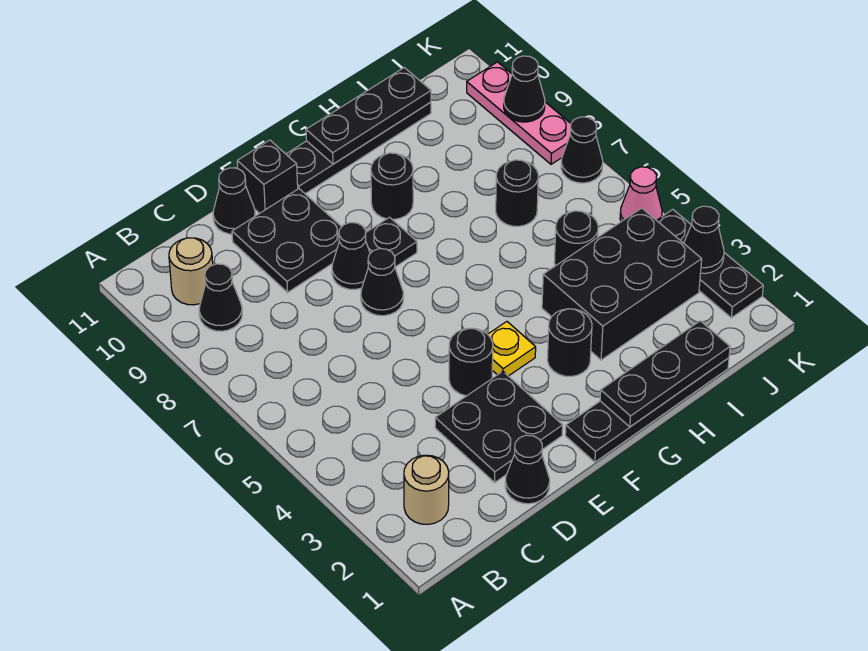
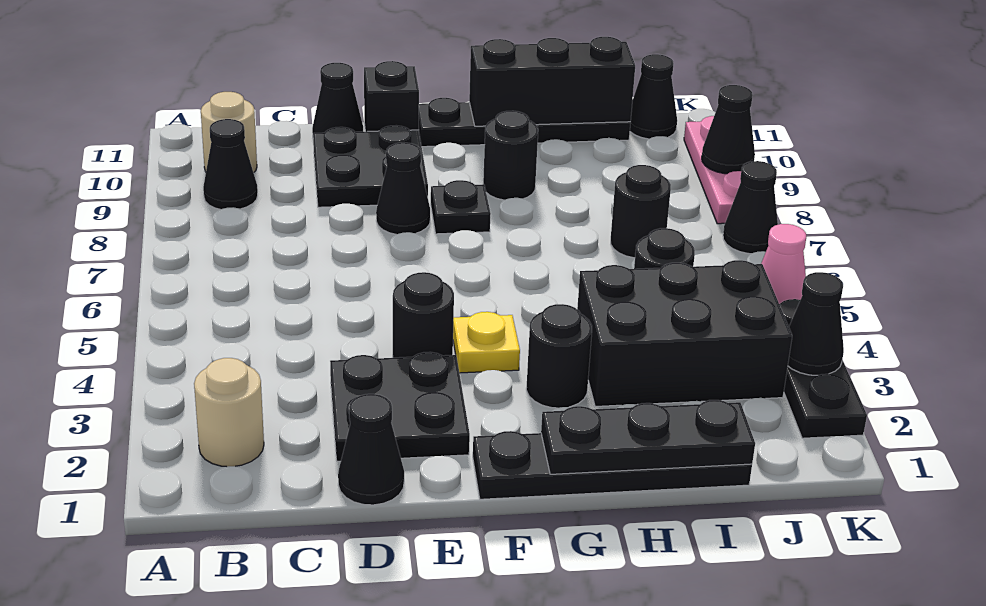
black 1x1 cone [361,249,403,316] -> black 1x1 cone moved to [630,54,677,139]
black 1x3 plate [306,68,431,164] -> black 1x3 brick [469,37,635,126]

